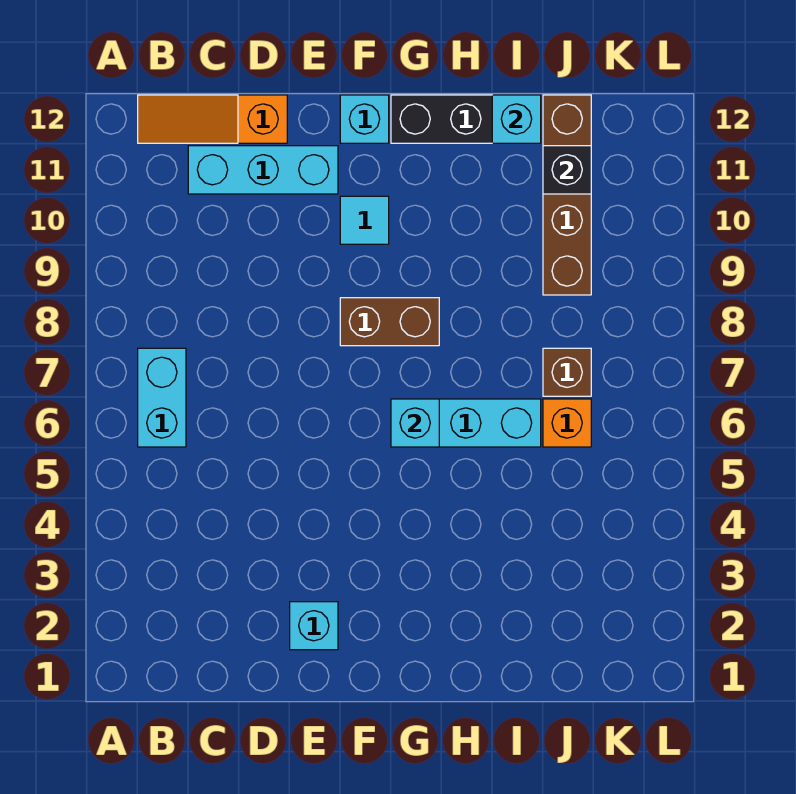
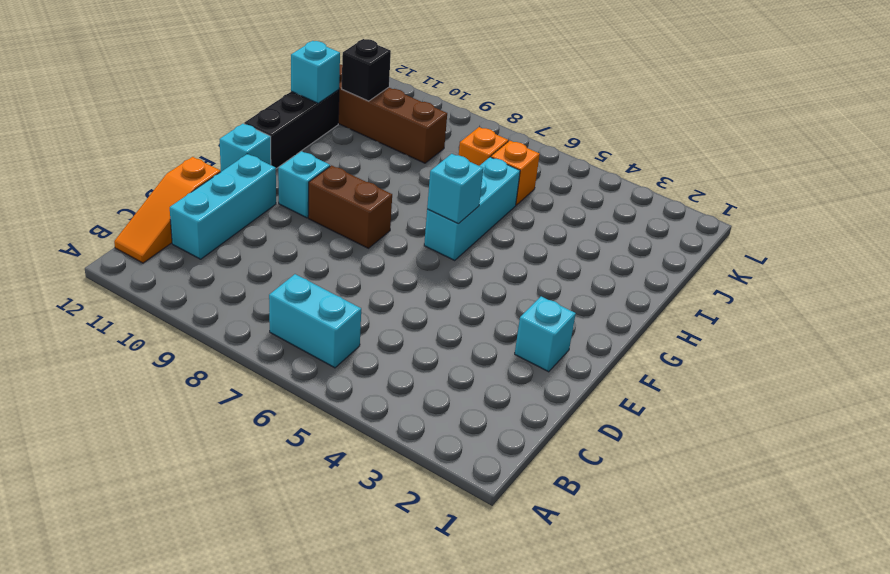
brown 1x2 brick [340,298,439,346] -> brown 1x2 brick turned to [308,165,392,248]
cyan 1x1 tile [340,196,389,244] -> cyan 1x1 brick [278,151,330,218]
brown 1x1 brick [543,348,591,396] -> orange 1x1 brick [459,127,508,166]

